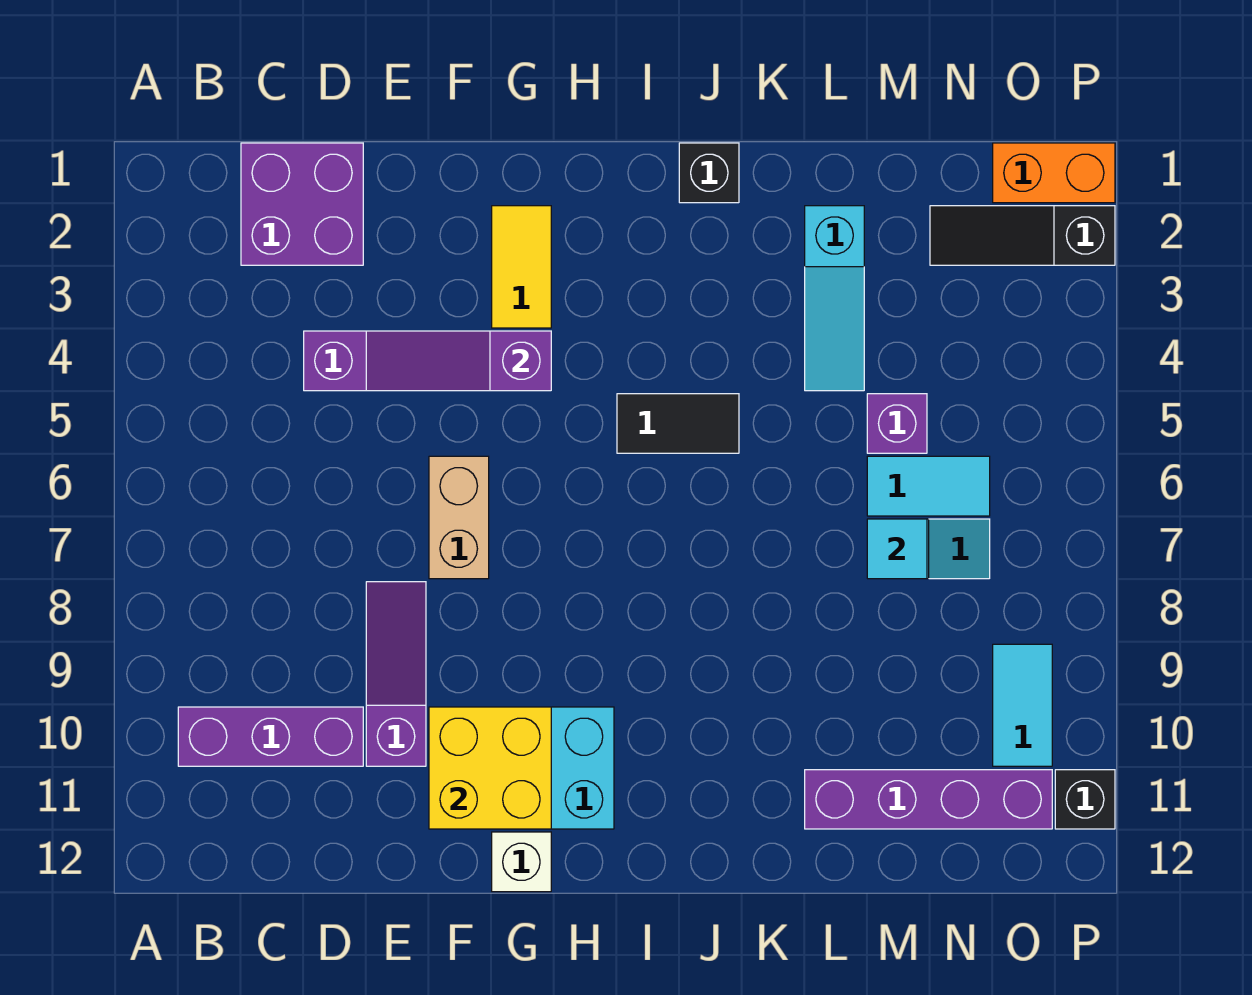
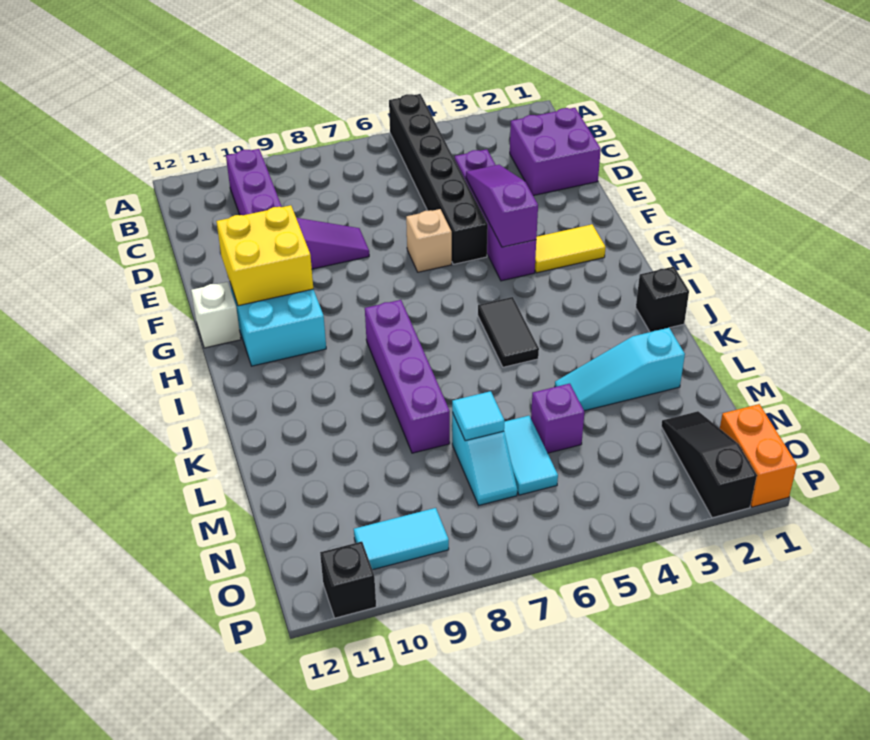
none -> black 1x6 brick [389,94,488,264]
tan 1x2 brick [429,456,489,579] -> tan 1x1 brick [406,209,452,272]
purple 1x4 brick [805,770,1052,829] -> purple 1x4 brick moved to [365,300,450,453]

